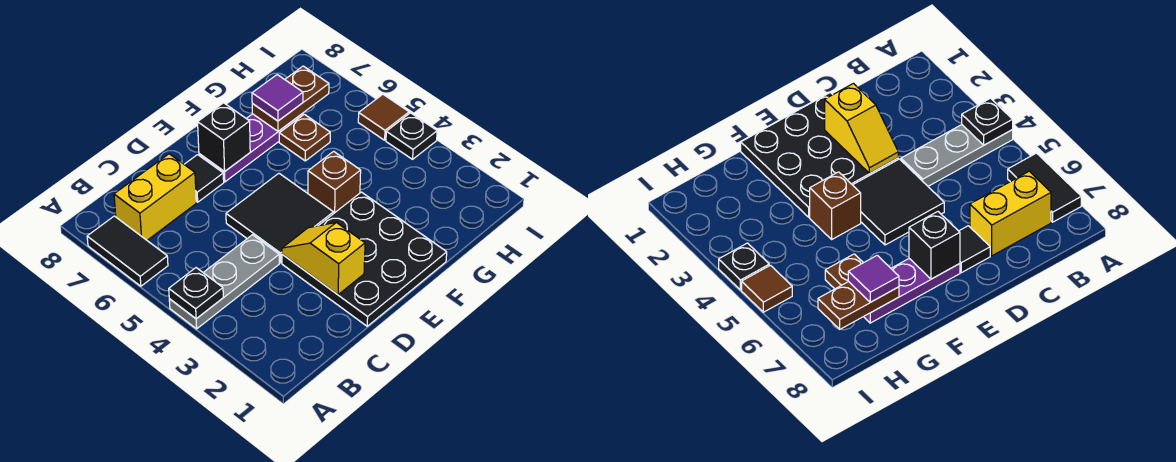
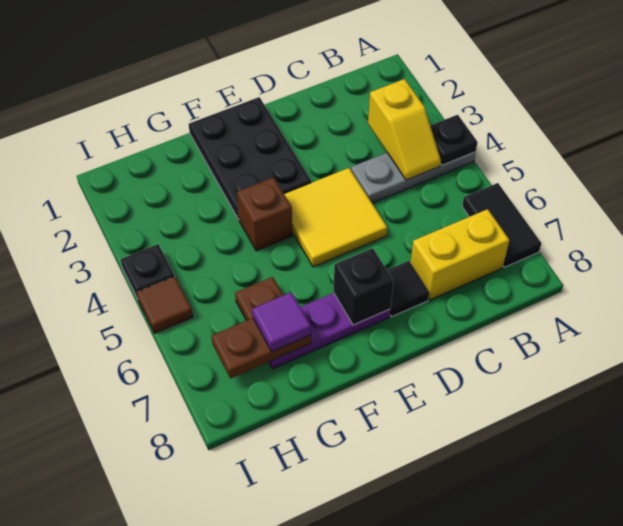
black 3x3 plate [282,192,447,326] -> black 2x3 plate [189,97,311,220]
yellow 1x2 slope [282,222,365,295] -> yellow 1x2 slope moved to [368,79,441,180]
black 2x2 tile [226,173,333,263] -> yellow 2x2 tile [284,168,387,267]

